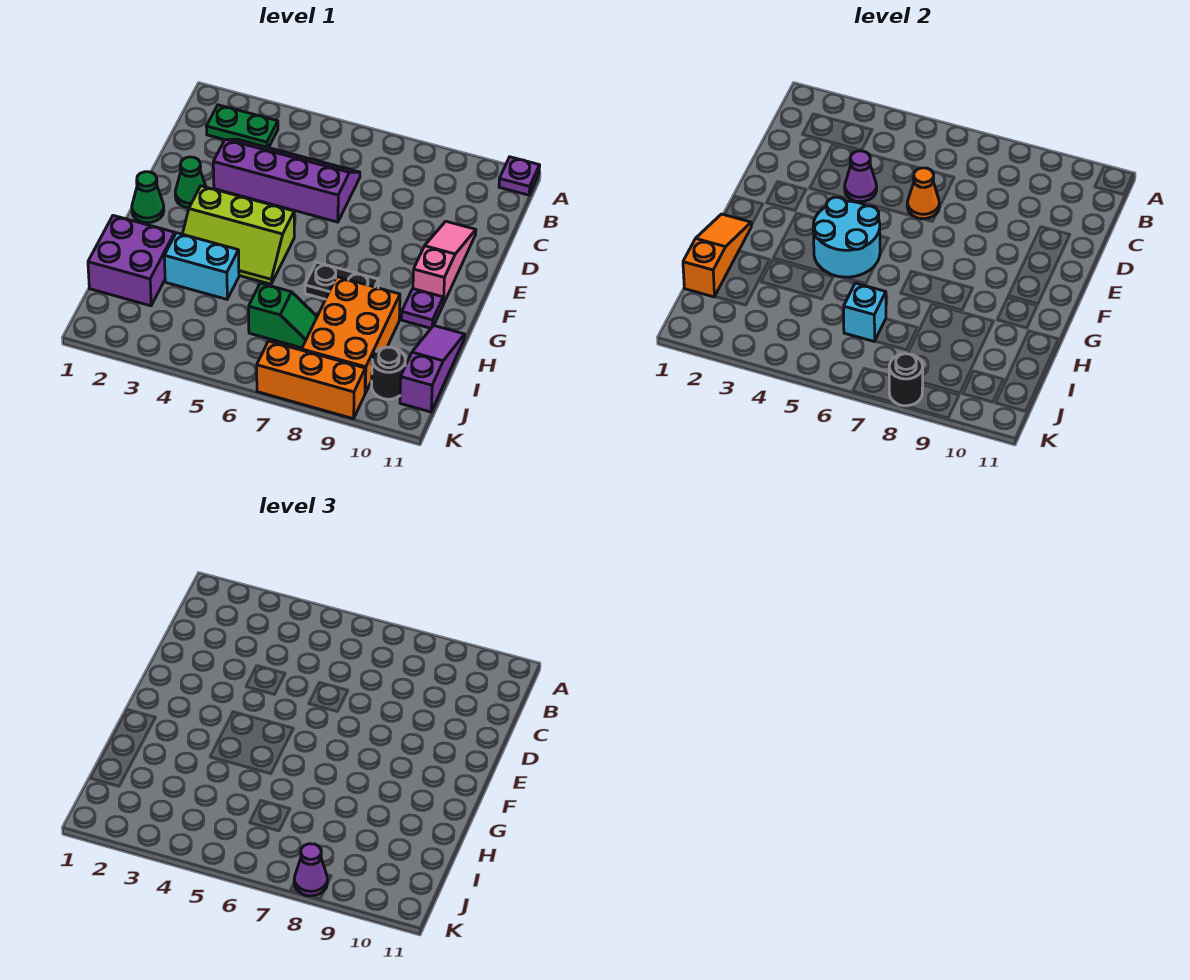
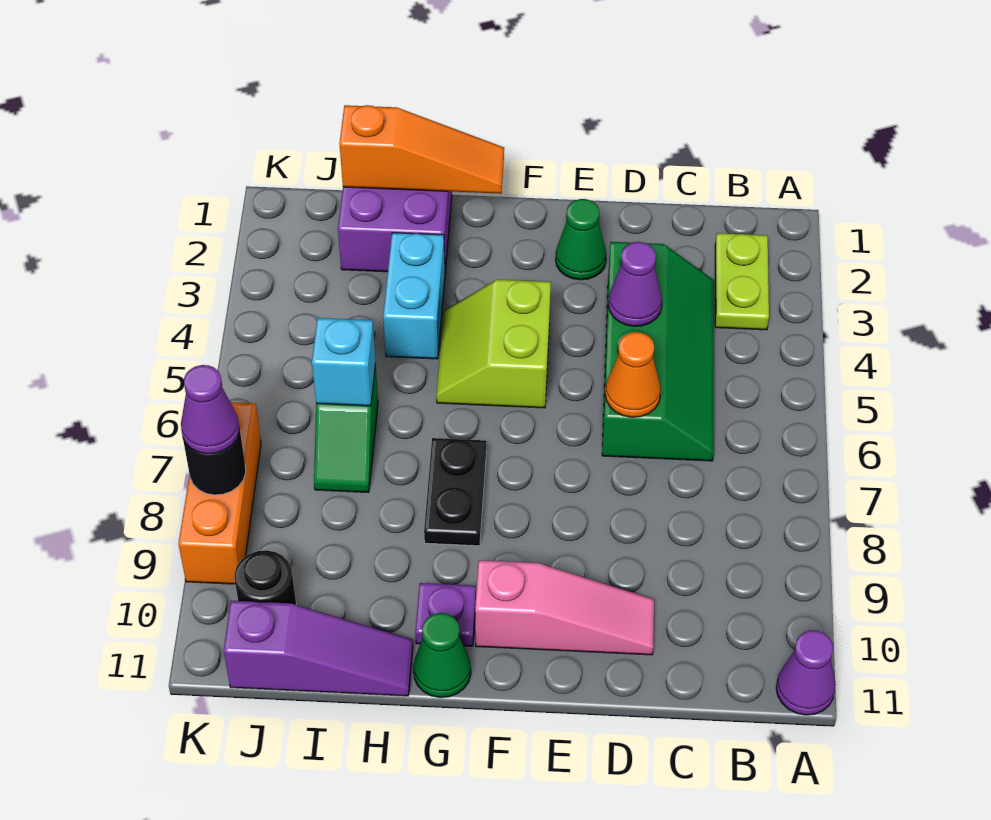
purple 1x1 plate [499,157,540,195] -> purple 1x1 cone [776,630,835,715]
green 1x2 plate [206,105,278,148] -> lime 1x2 plate [715,233,769,330]
purple 2x4 slope [213,139,360,222] -> green 2x4 slope [602,242,714,461]
green 1x1 cone [132,172,164,223] -> green 1x1 cone moved to [413,613,471,698]
lime 2x3 slope [183,186,294,284] -> lime 2x2 slope [436,279,551,408]
cyan 2x2 round brick [813,197,880,277] -> none
orange 2x3 brick [302,277,400,393] -> none

